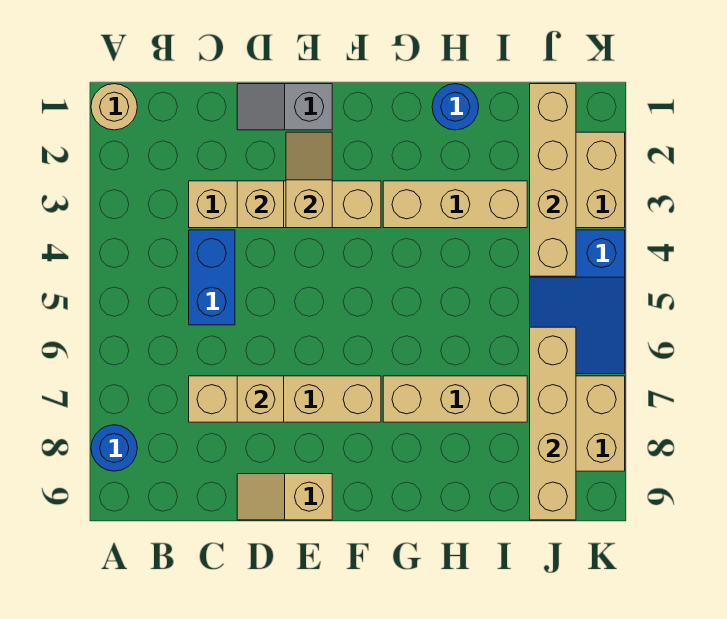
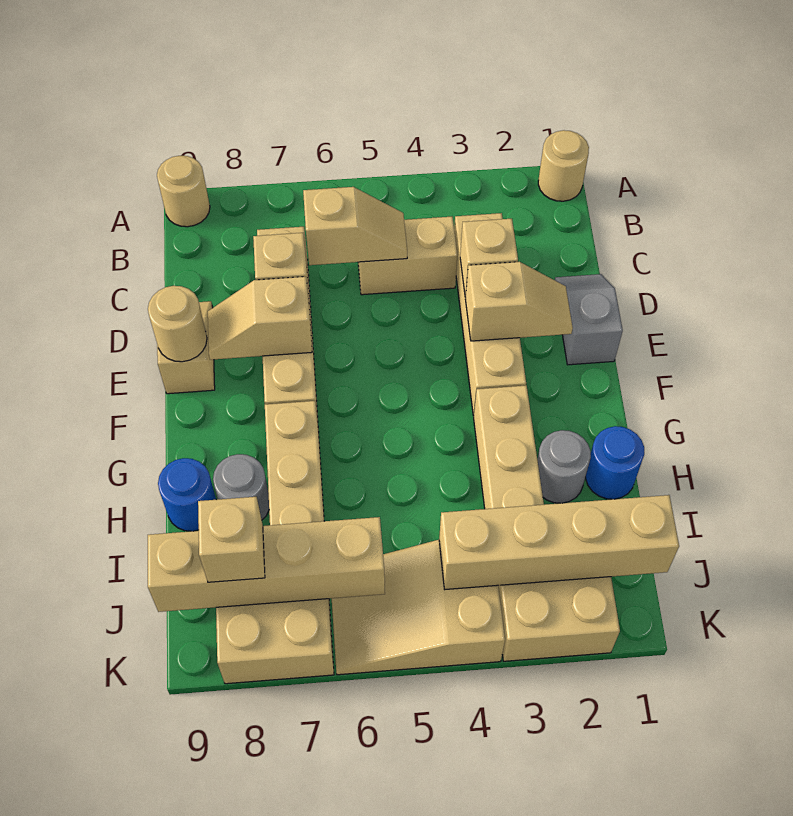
blue 1x1 round brick [91,425,137,471] -> blue 1x1 round brick moved to [158,458,216,531]
none -> tan 1x1 round brick [157,156,210,227]
blue 1x2 brick [189,230,235,325] -> tan 1x2 brick [358,217,457,295]
none -> tan 1x2 slope [303,187,407,265]
none -> tan 1x2 slope [208,277,312,360]
none -> tan 1x1 round brick [148,286,207,362]
none -> grey 1x1 round brick [537,430,591,503]
none -> grey 1x1 round brick [213,454,269,520]
blue 2x3 slope [530,230,625,374] -> tan 2x3 slope [332,540,505,675]
none -> tan 1x1 brick [198,497,265,582]

